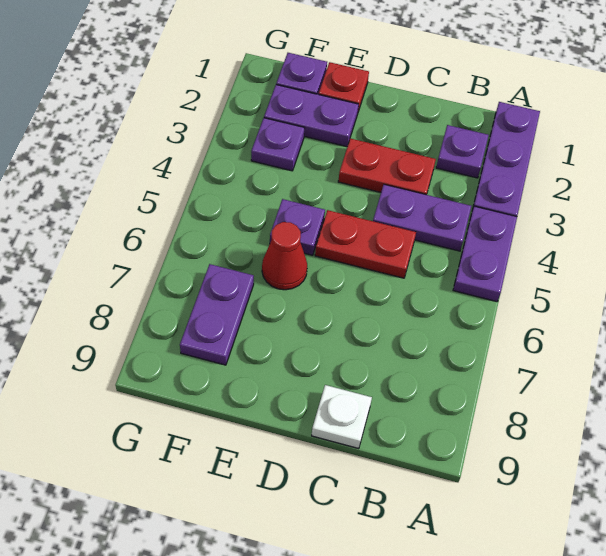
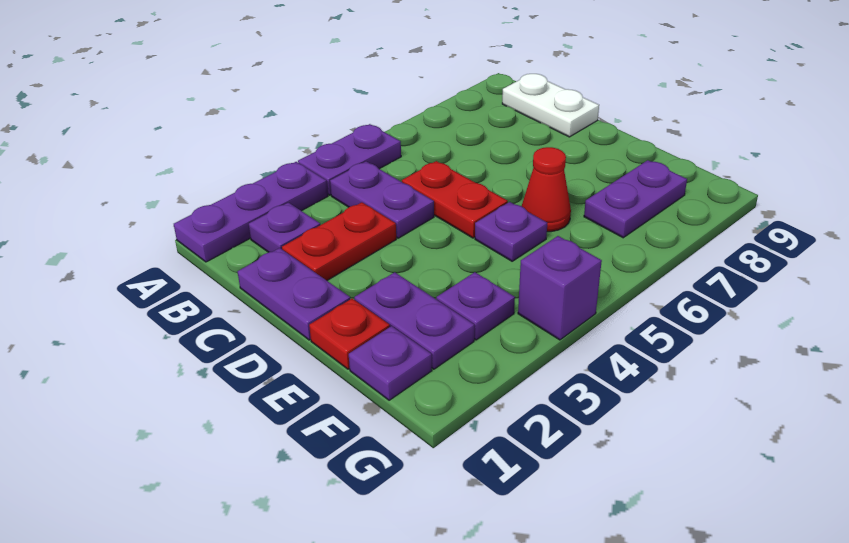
none -> purple 1x2 plate [238,248,350,340]
red 1x2 plate [338,138,436,195] -> red 1x2 plate turned to [282,202,396,280]
white 1x1 plate [312,385,372,449] -> white 1x2 plate [502,74,599,137]
none -> purple 1x1 brick [518,236,602,340]

